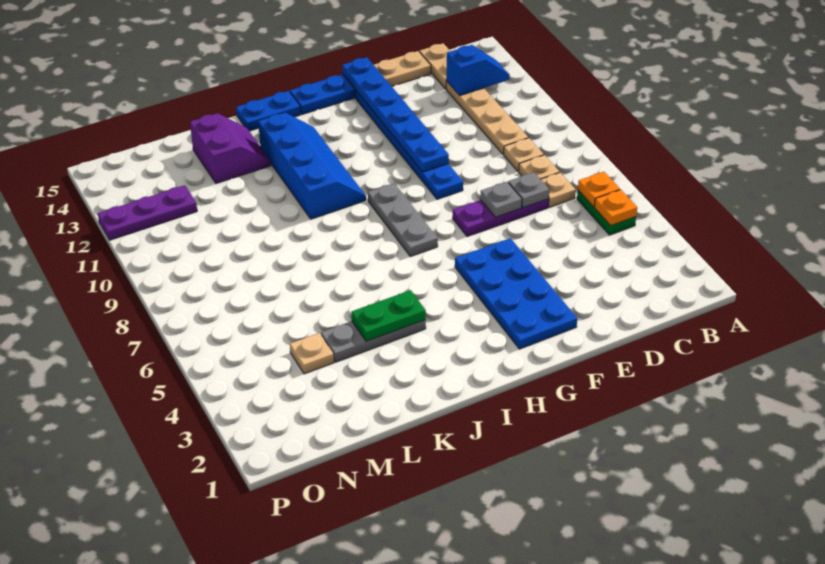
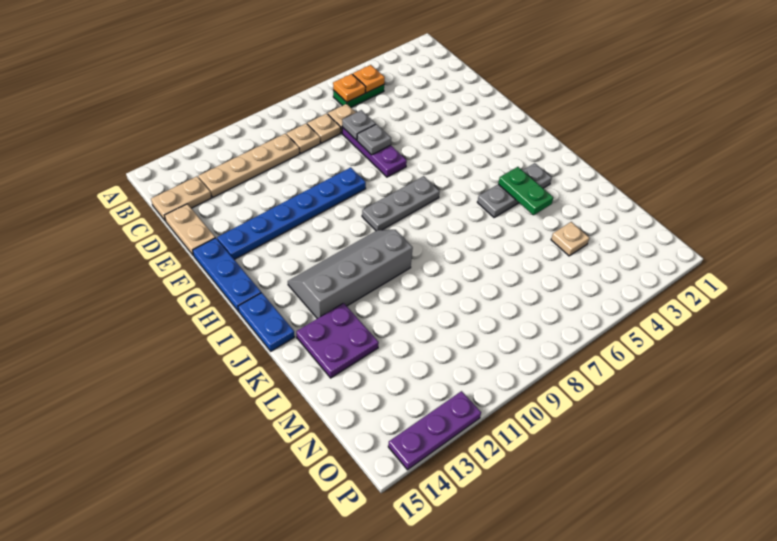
blue 1x2 slope [446,45,510,96] -> none
blue 2x4 plate [455,238,577,349] -> none
blue 1x6 plate [342,57,449,172] -> none
blue 2x4 slope [258,113,366,219] -> grey 2x4 slope [288,230,413,319]
grey 1x3 plate [321,320,426,362] -> grey 1x3 plate turned to [477,163,552,218]
purple 2x2 slope [190,113,271,183] -> purple 2x2 plate [296,303,379,378]
purple 1x3 plate [98,185,197,240] -> purple 1x3 plate turned to [388,391,481,470]

